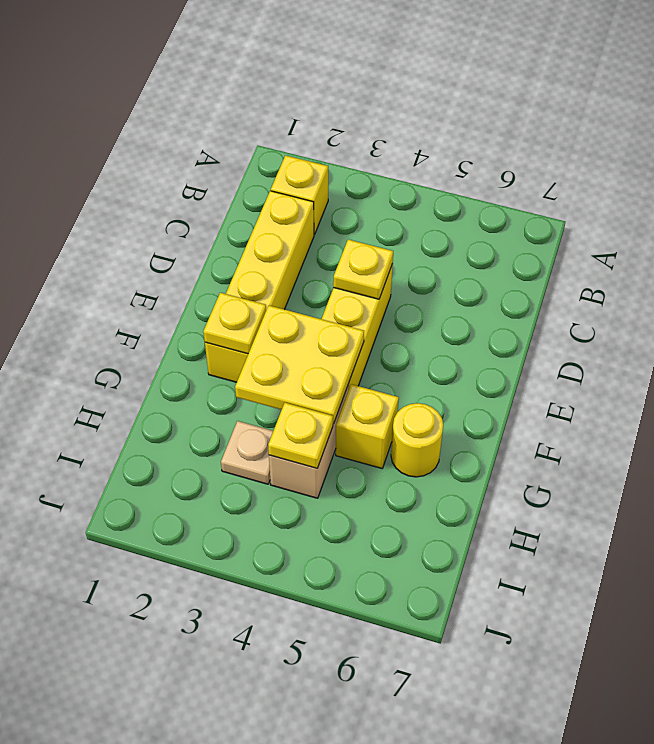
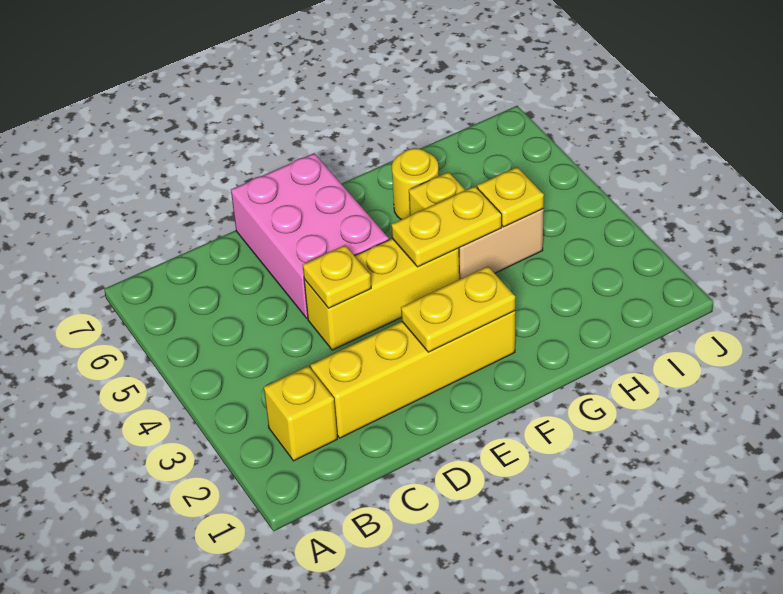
none -> pink 2x3 brick [231,153,389,319]
yellow 1x1 plate [203,293,266,354] -> yellow 1x2 plate [401,266,515,352]
yellow 2x2 plate [235,305,364,424] -> yellow 1x2 plate [391,186,502,267]
tan 1x1 plate [221,421,273,484] -> none

